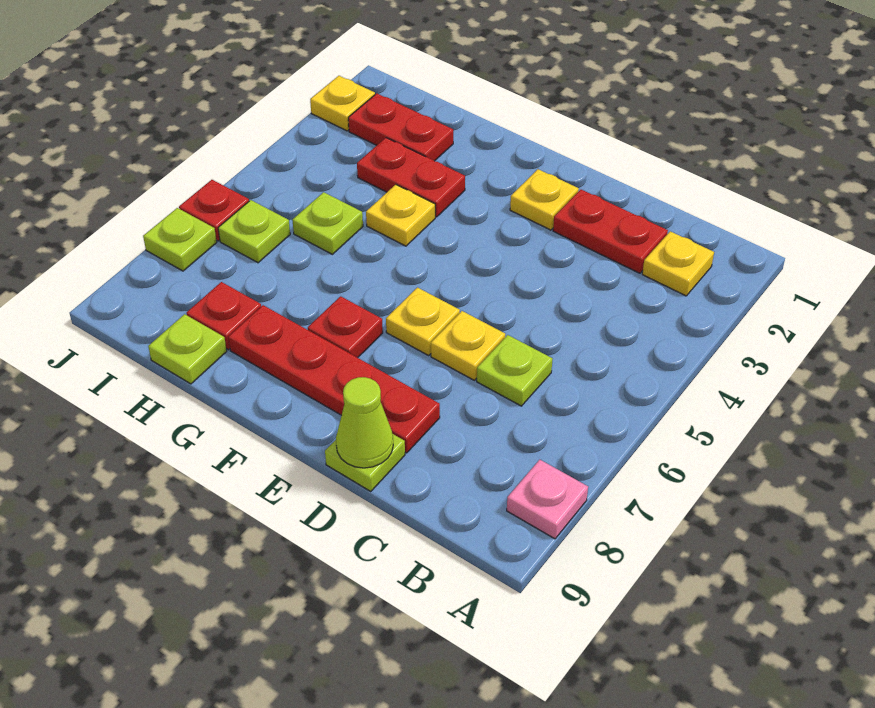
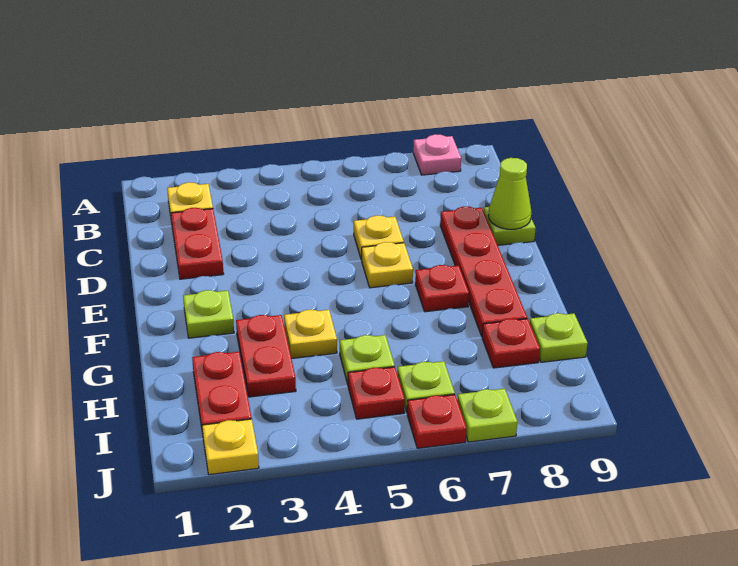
lime 1x1 plate [477,335,552,406] -> lime 1x1 plate moved to [183,290,234,338]
yellow 1x1 plate [510,169,579,230] -> none
none -> red 1x1 plate [348,367,405,419]

